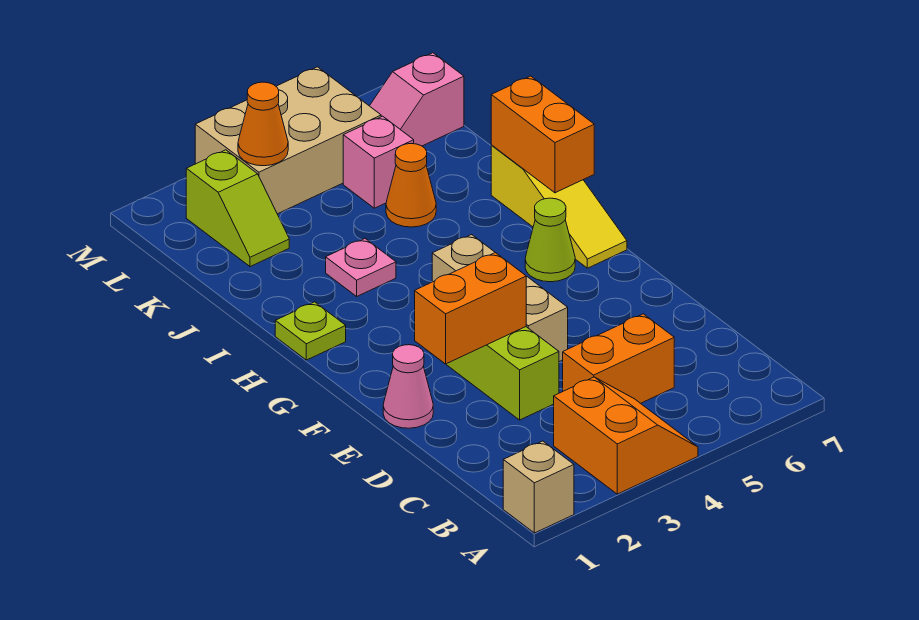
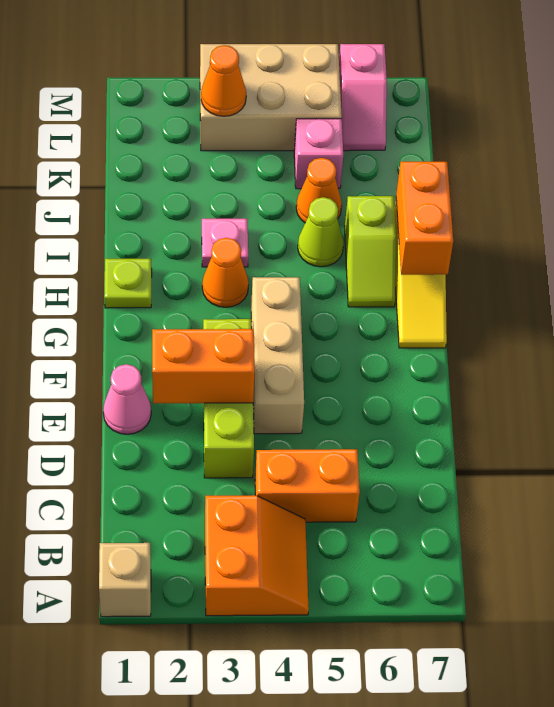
lime 1x1 cone [525,198,575,282] -> lime 1x1 cone moved to [298,197,344,267]
none -> orange 1x1 cone [202,238,249,307]
lime 1x2 slope [186,150,289,267] -> lime 1x2 slope moved to [345,196,396,307]
pink 1x2 slope [370,53,464,146] -> pink 1x2 slope turned to [339,44,387,151]

